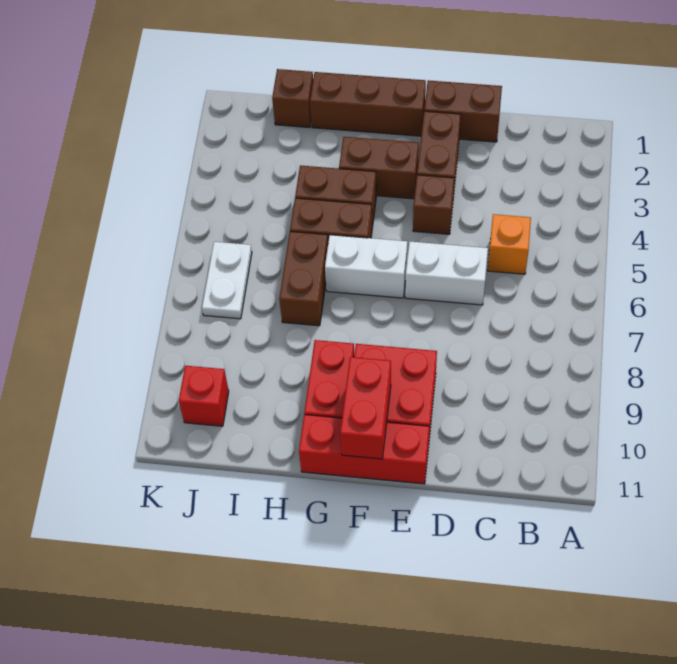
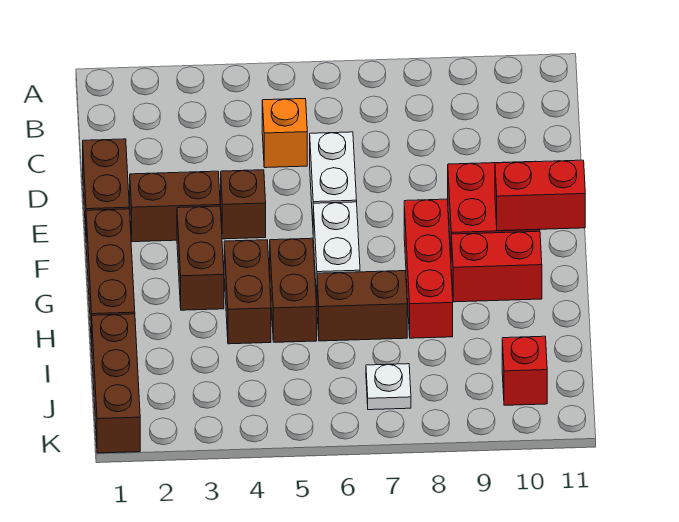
red 1x3 brick [299,415,429,484] -> red 1x3 brick moved to [404,199,453,338]
brown 1x1 brick [272,69,313,128] -> brown 1x3 brick [92,314,140,453]
white 1x2 plate [202,242,252,319] -> white 1x1 plate [366,364,411,410]

